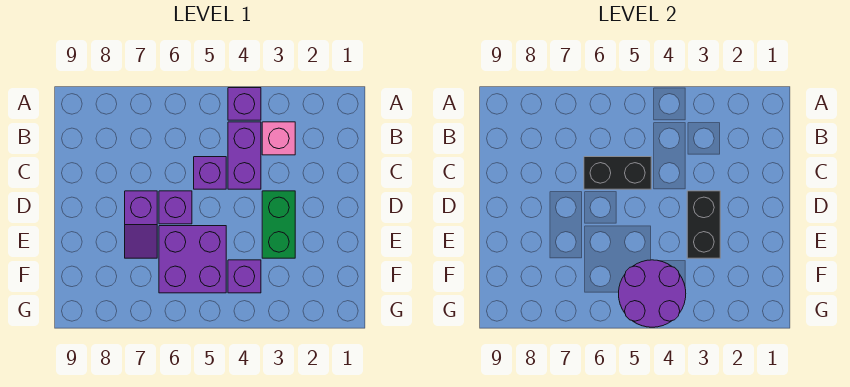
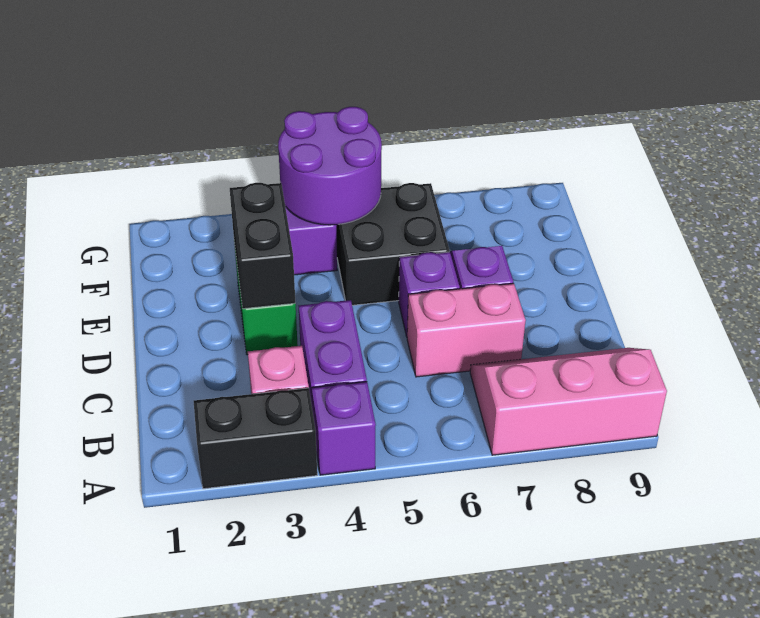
none -> pink 2x3 slope [470,348,667,455]
purple 1x1 brick [194,157,226,189] -> none
black 1x2 brick [584,157,651,189] -> black 1x2 brick moved to [194,388,317,489]
none -> pink 1x2 brick [407,283,526,377]
purple 2x2 brick [159,226,226,293] -> black 2x2 brick [336,183,450,305]

